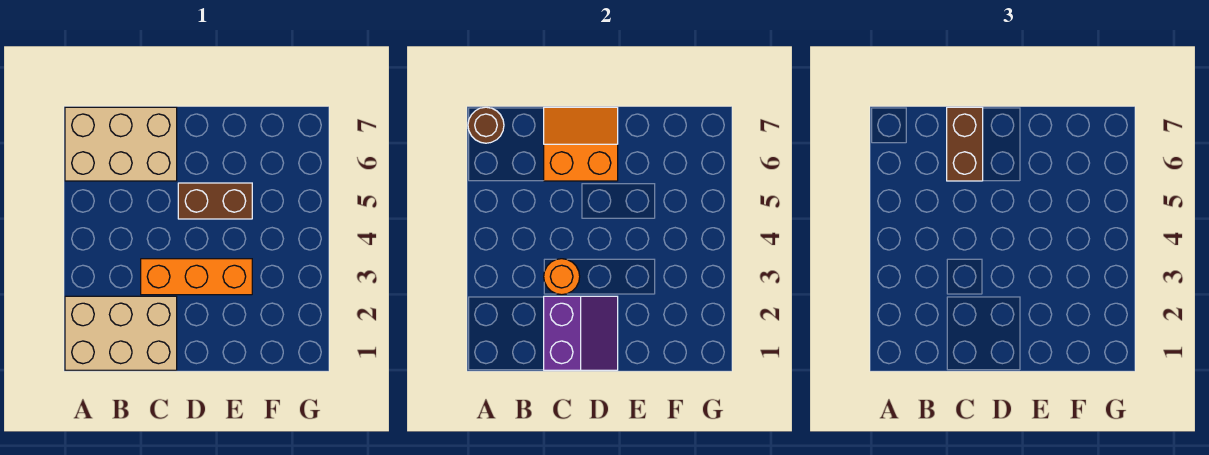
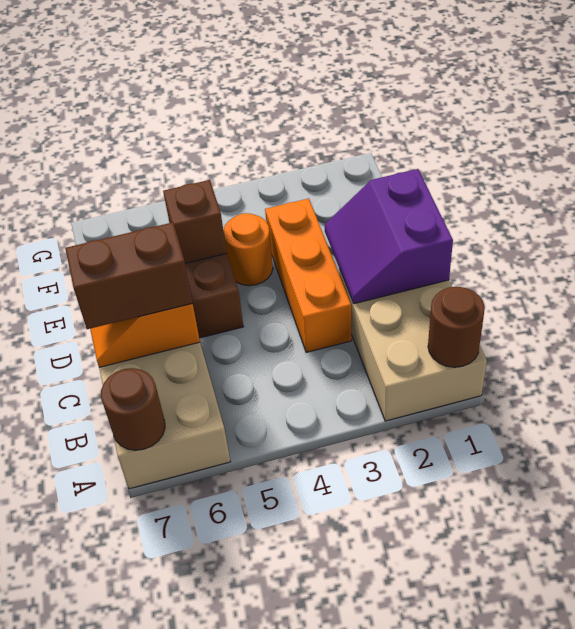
none -> brown 1x1 round brick [428,287,485,367]
purple 2x2 slope [544,296,618,370] -> purple 2x2 slope turned to [325,169,453,304]
orange 1x1 round brick [544,259,580,295] -> orange 1x1 round brick moved to [223,213,273,286]
none -> brown 1x1 brick [163,180,227,263]

